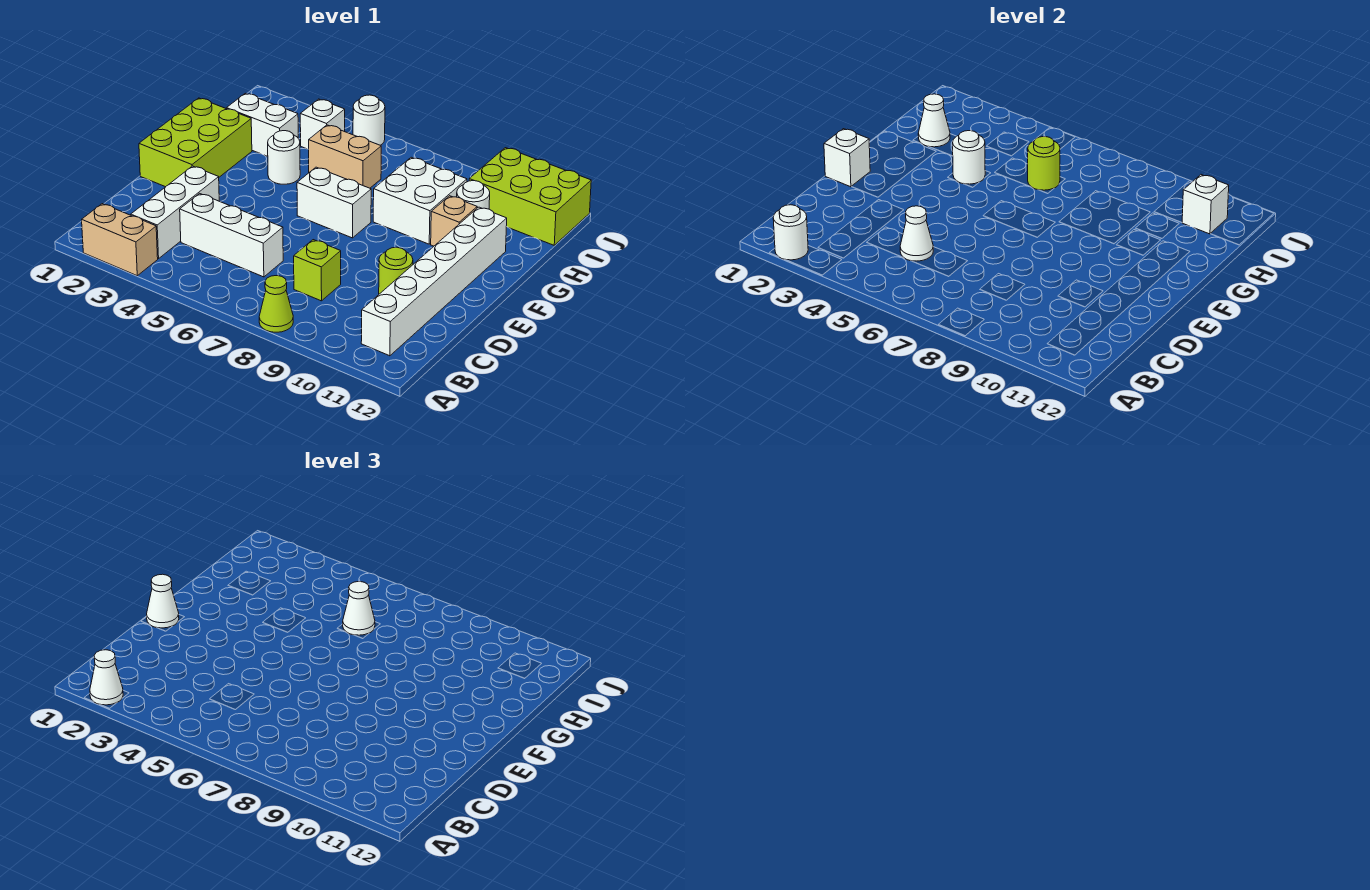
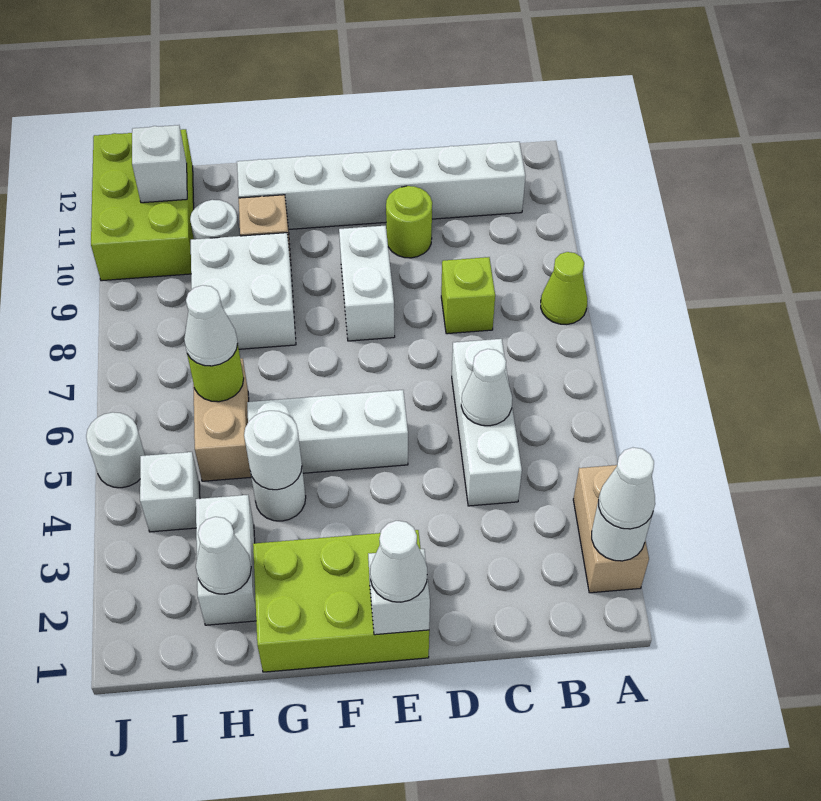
white 1x3 brick [131,166,219,259] -> white 1x3 brick moved to [247,390,408,473]
white 1x2 brick [297,167,371,238] -> white 1x2 brick moved to [339,226,395,341]

